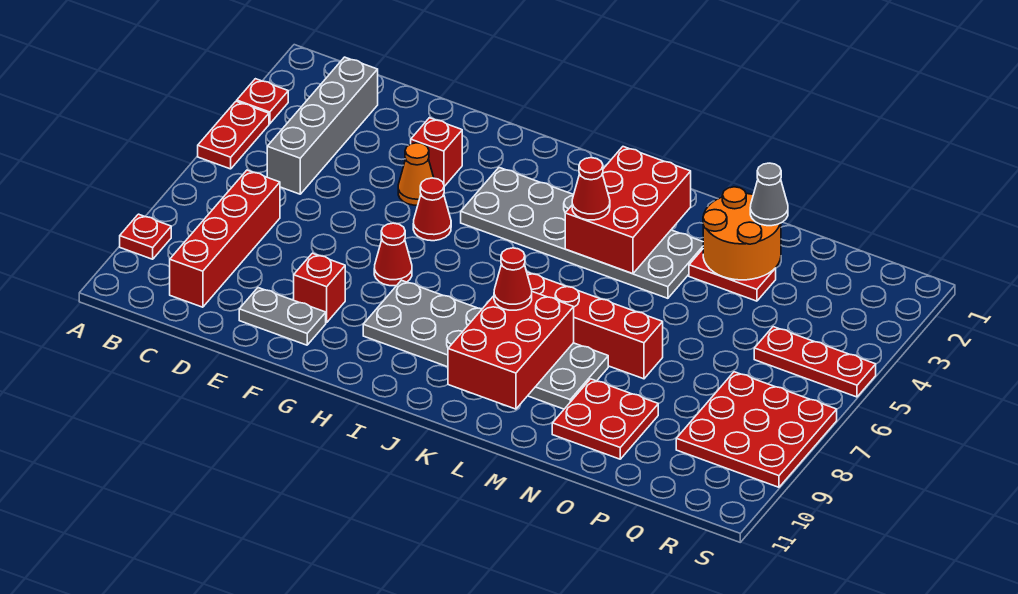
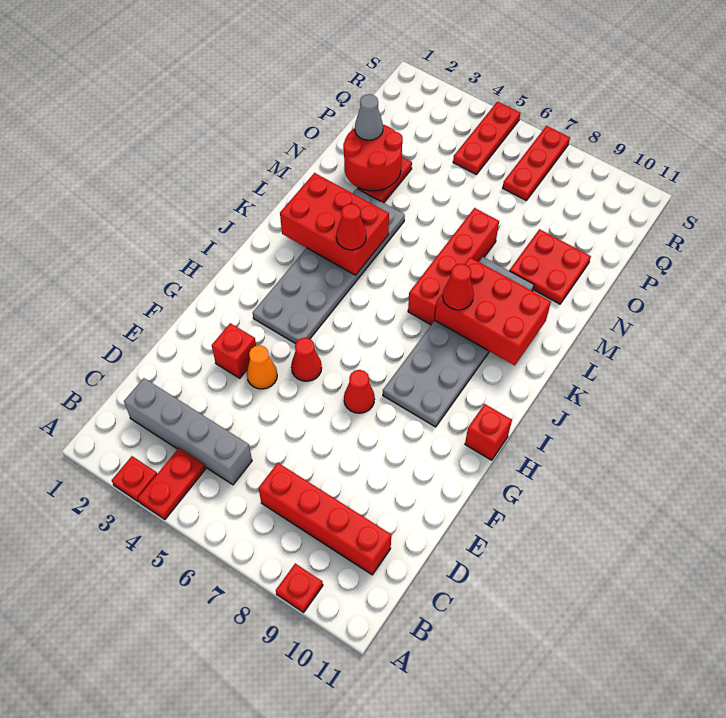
red 1x2 plate [198,101,269,169] -> red 1x2 plate turned to [138,448,205,519]
grey 1x2 plate [239,288,326,345] -> none
red 1x1 brick [294,253,345,323] -> red 1x1 brick moved to [465,404,512,460]
orange 2x2 round brick [703,187,781,280] -> red 2x2 round brick [343,125,403,191]
red 3x3 plate [676,372,837,487] -> red 1x3 plate [503,126,570,200]

